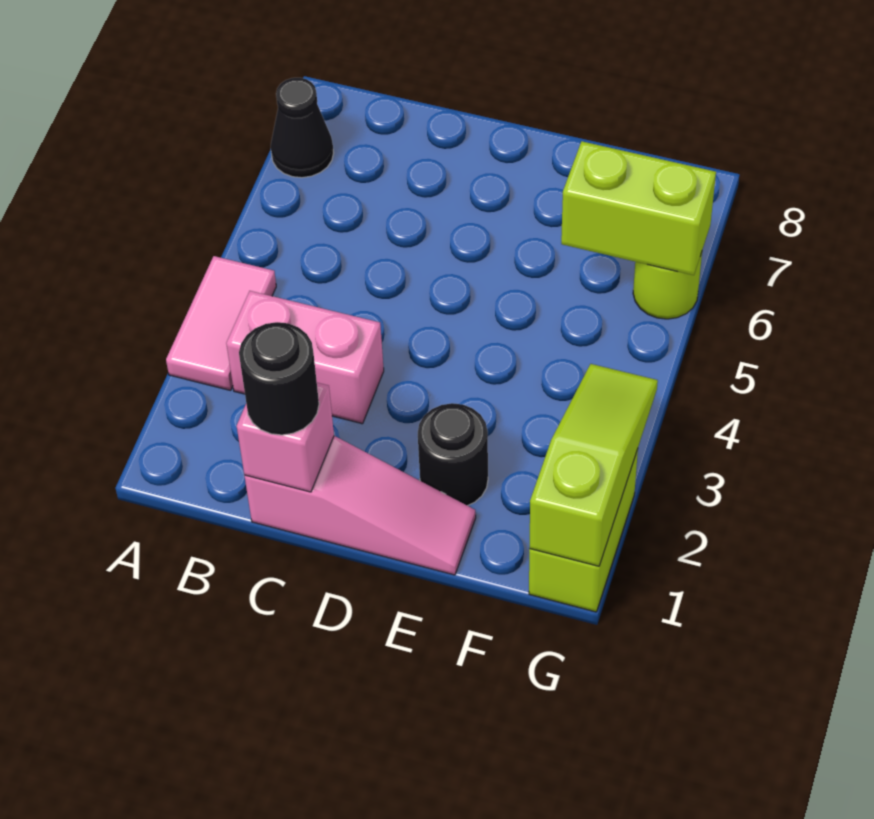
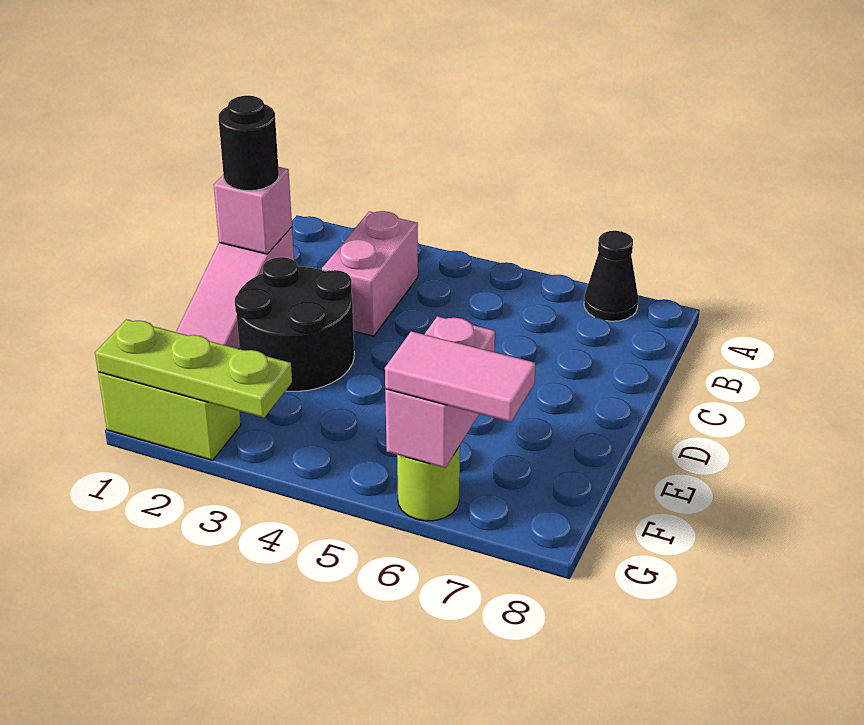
pink 1x2 tile [166,256,276,390] -> pink 1x2 tile moved to [385,331,535,422]
black 1x1 round brick [418,403,488,506] -> black 2x2 round brick [235,257,354,391]
lime 1x2 brick [561,141,716,275] -> pink 1x2 brick [385,316,495,468]
lime 1x3 slope [529,364,658,566] -> lime 1x3 plate [95,319,292,418]

